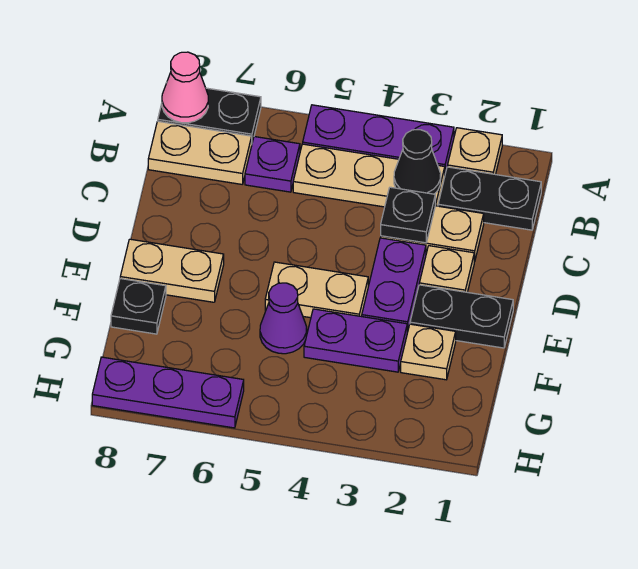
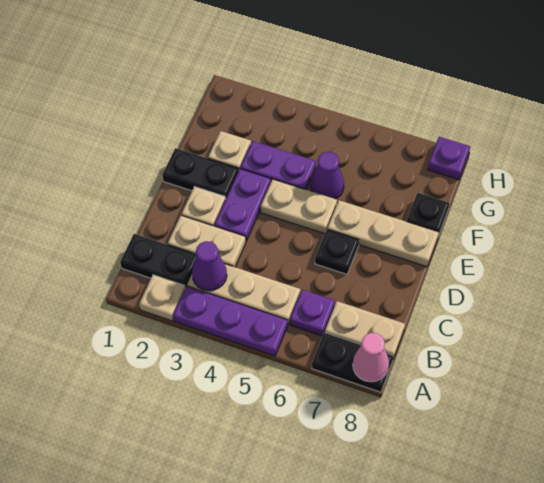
black 1x1 cone [394,130,441,194] -> purple 1x1 cone [192,241,227,291]
black 1x1 plate [381,187,435,243] -> black 1x1 plate moved to [315,229,359,274]
tan 1x2 plate [120,239,224,302] -> tan 1x3 plate [327,200,439,267]
purple 1x3 plate [92,357,244,428] -> purple 1x1 plate [428,137,470,180]

